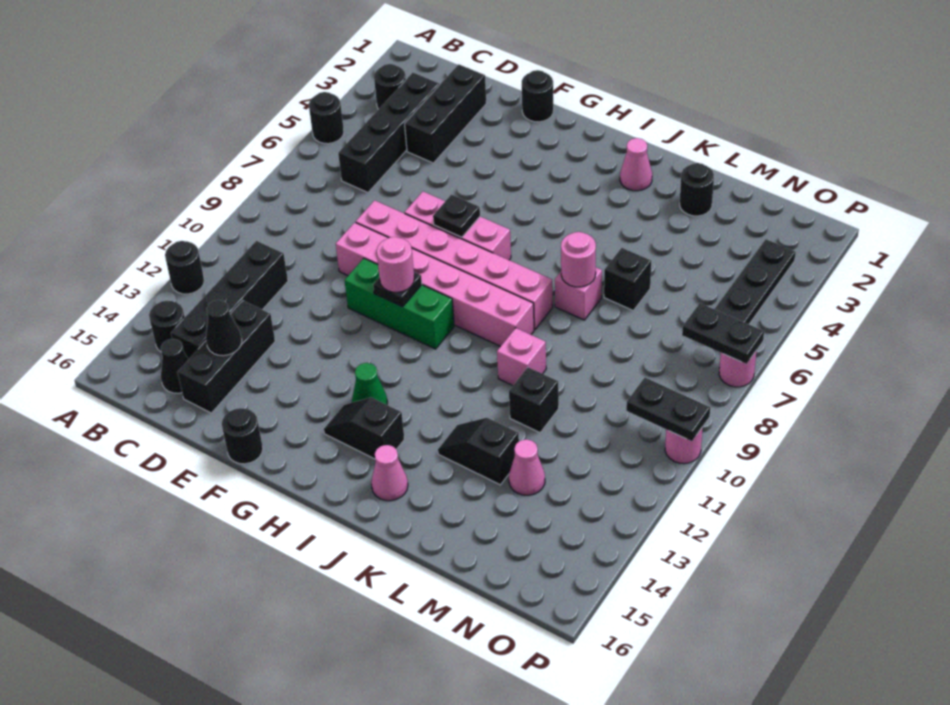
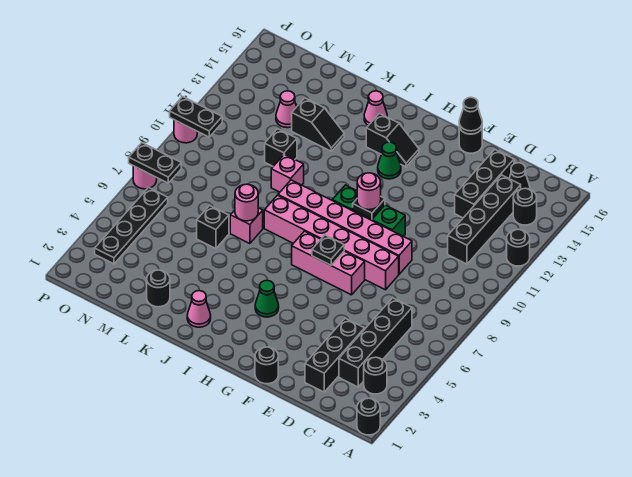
black 1x1 round brick [309,92,344,144] -> black 1x1 round brick moved to [357,398,380,435]
black 1x1 cone [206,300,242,356] -> black 1x1 cone moved to [459,97,482,134]
none -> green 1x1 cone [255,280,279,317]

